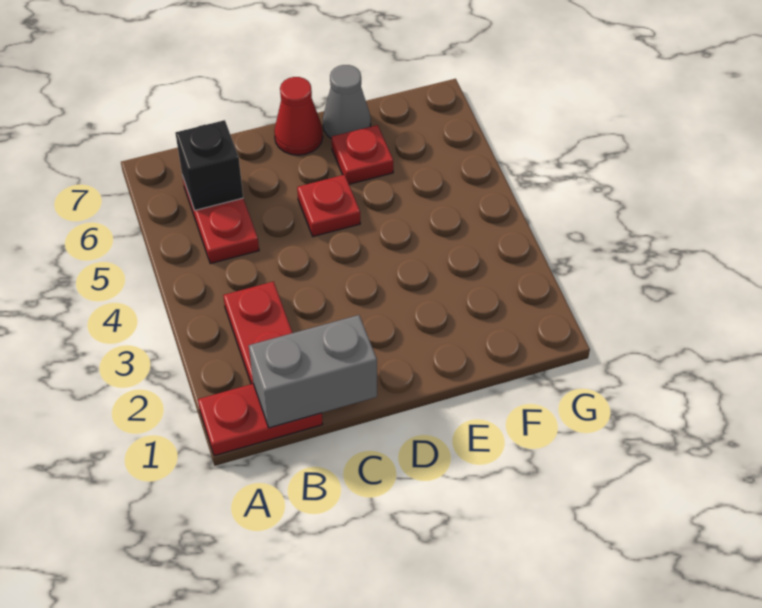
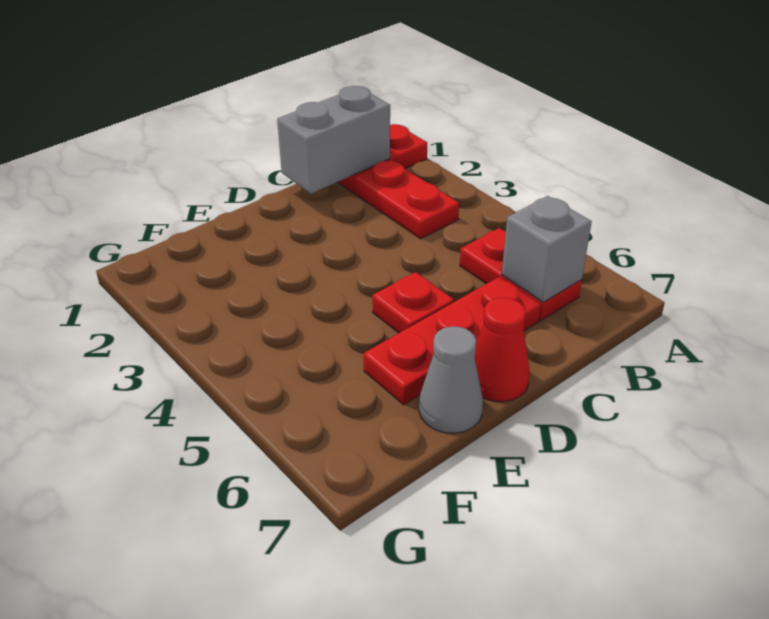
black 1x1 brick [176,120,243,210] -> grey 1x1 brick [502,196,592,302]
red 1x1 plate [332,125,393,184] -> red 1x3 plate [364,277,541,405]

